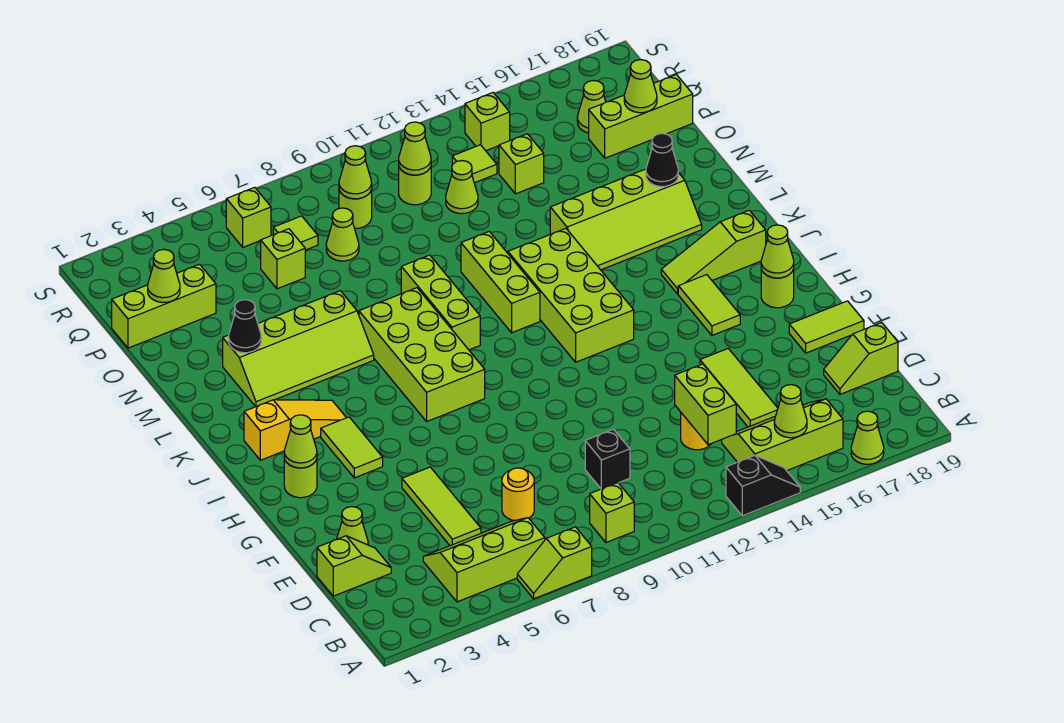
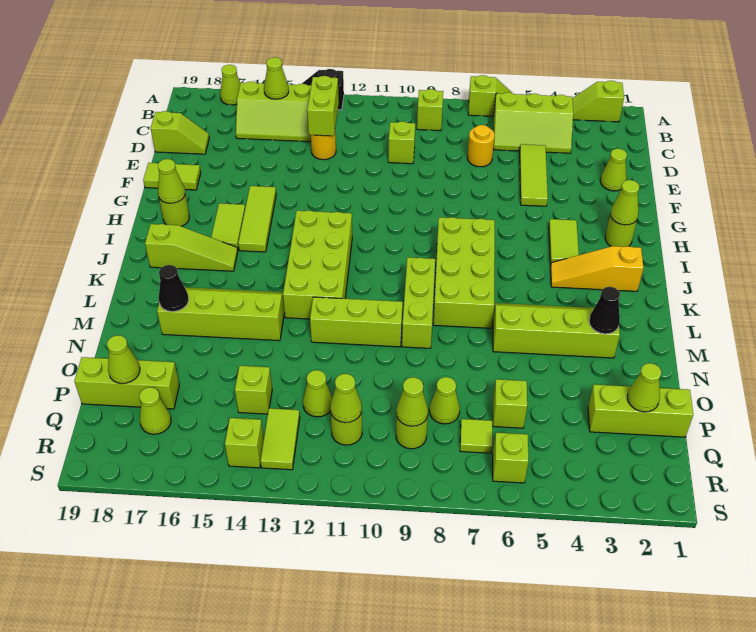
lime 1x2 slope [317,536,391,596] -> lime 1x2 slope moved to [572,81,624,122]
black 1x1 brick [585,429,630,489] -> lime 1x1 brick [388,121,415,164]
lime 1x3 tile [700,349,778,427] -> lime 1x3 tile moved to [238,186,276,252]
lime 1x3 brick [461,231,540,333] -> lime 1x3 brick turned to [310,297,403,347]
lime 1x1 tile [452,145,497,183] -> lime 1x2 tile [261,408,300,470]

